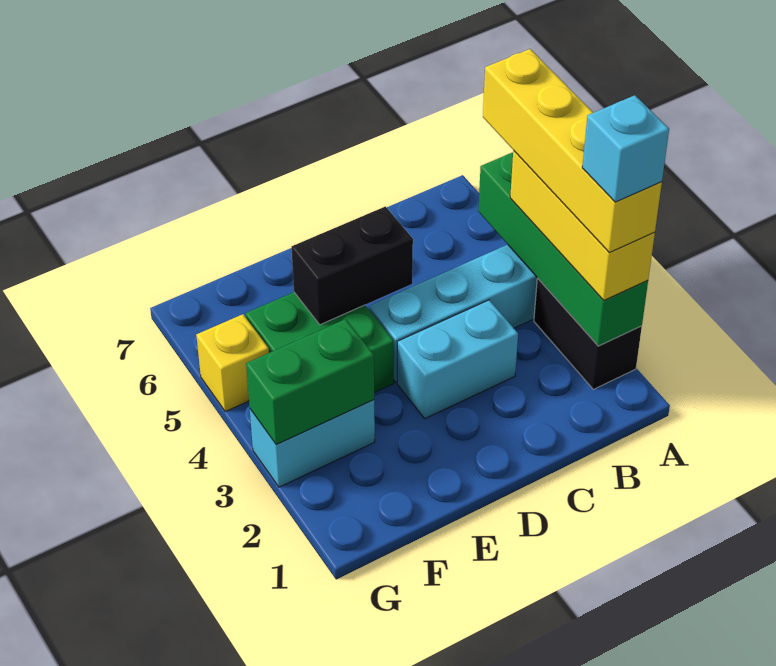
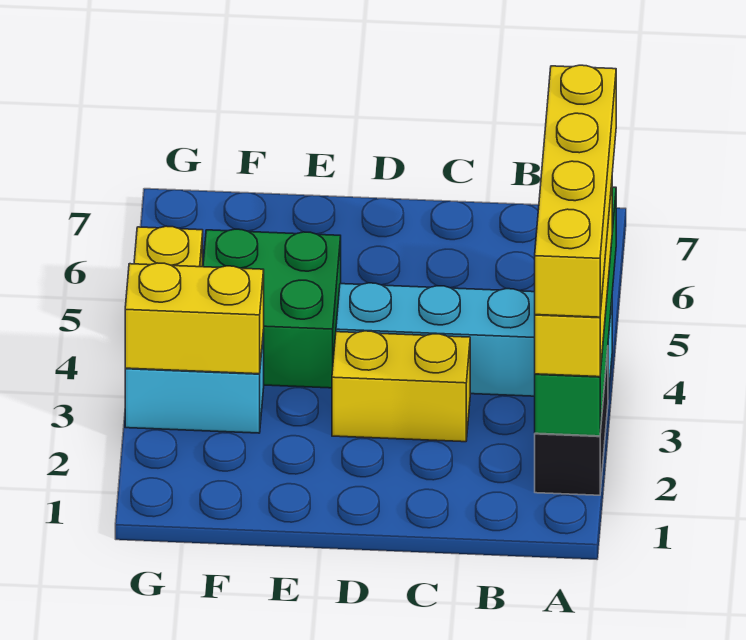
cyan 1x1 brick [582,95,669,202] -> none
cyan 1x2 brick [397,300,518,419] -> yellow 1x2 brick [332,331,470,442]
black 1x2 brick [292,206,413,325] -> none
green 1x2 brick [246,319,374,445] -> yellow 1x2 brick [125,263,264,374]

